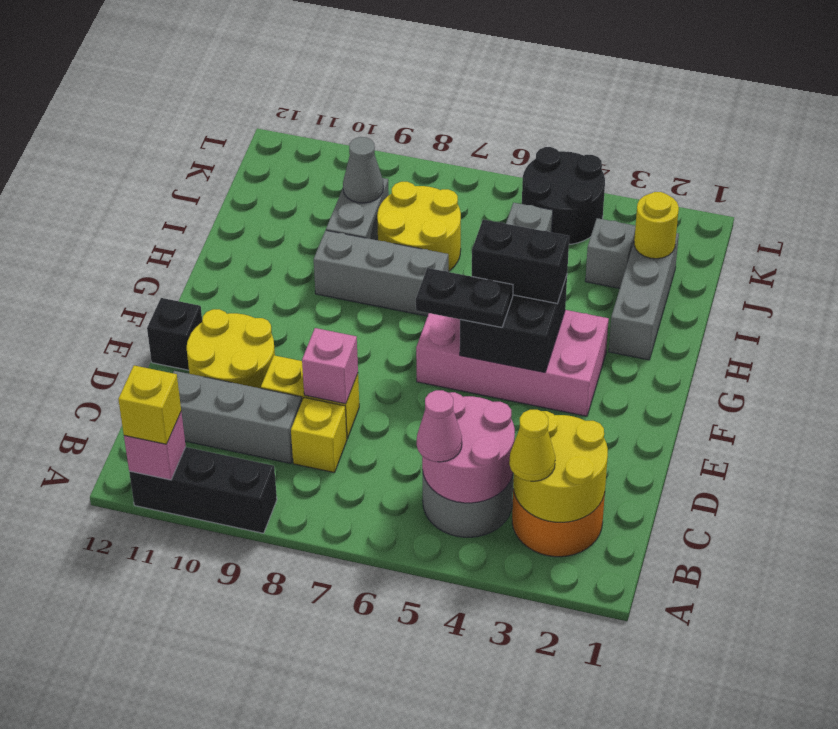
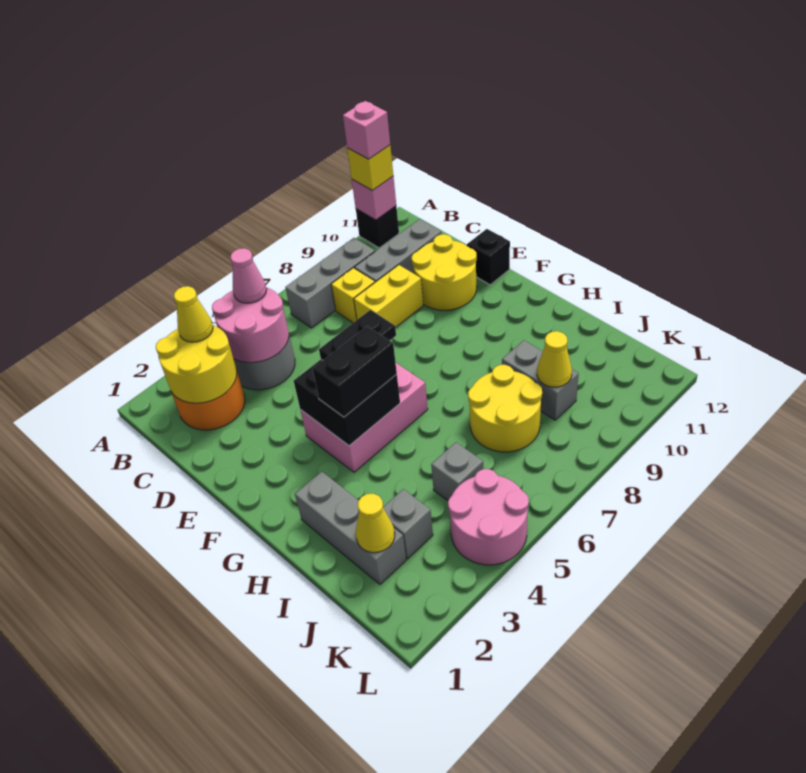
black 1x3 brick [129,447,277,533] -> black 1x1 brick [356,206,399,248]
pink 1x1 brick [302,328,358,404] -> pink 1x1 brick moved to [343,101,390,159]
pink 2x4 brick [416,310,609,416] -> pink 2x3 brick [300,363,428,472]
grey 1x3 brick [314,230,448,316] -> grey 1x3 brick moved to [285,238,375,328]
yellow 1x1 round brick [634,192,679,259] -> yellow 1x1 cone [356,494,395,553]
grey 1x1 cone [343,137,383,203] -> yellow 1x1 cone [537,331,572,387]
black 2x2 round brick [522,147,605,244] -> pink 2x2 round brick [448,469,529,565]

